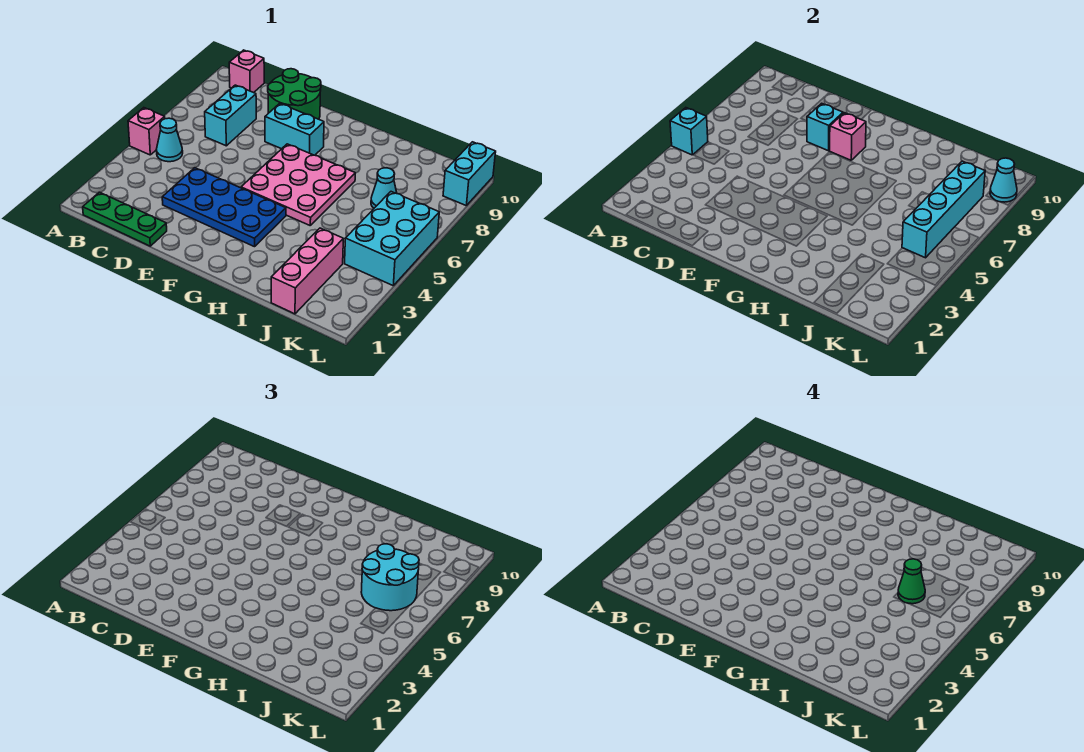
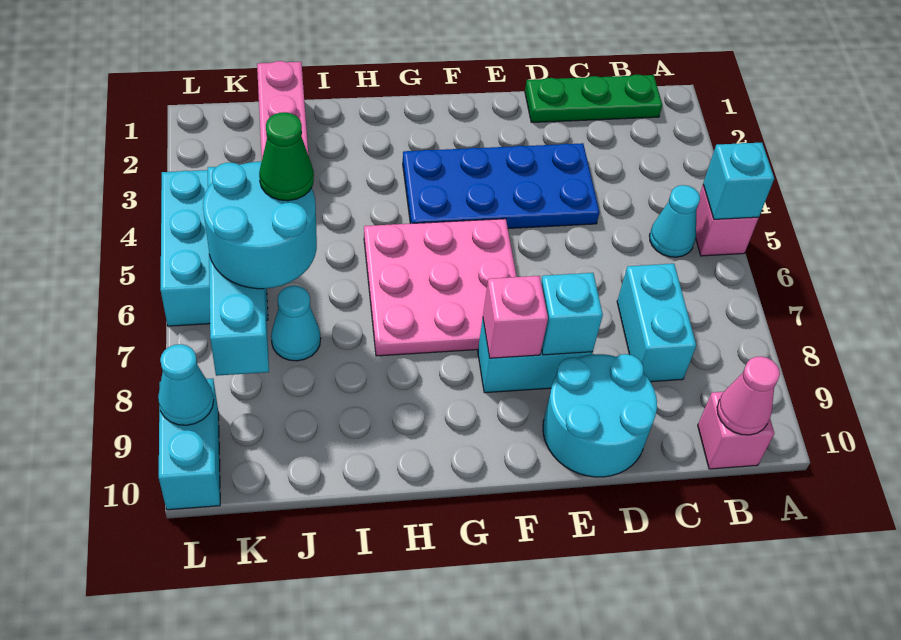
none -> pink 1x1 cone [717,356,780,435]
green 2x2 round brick [268,69,321,119] -> cyan 2x2 round brick [543,354,657,477]

